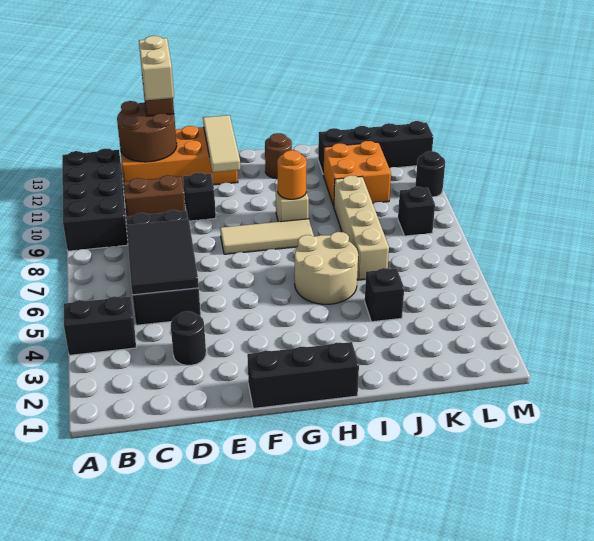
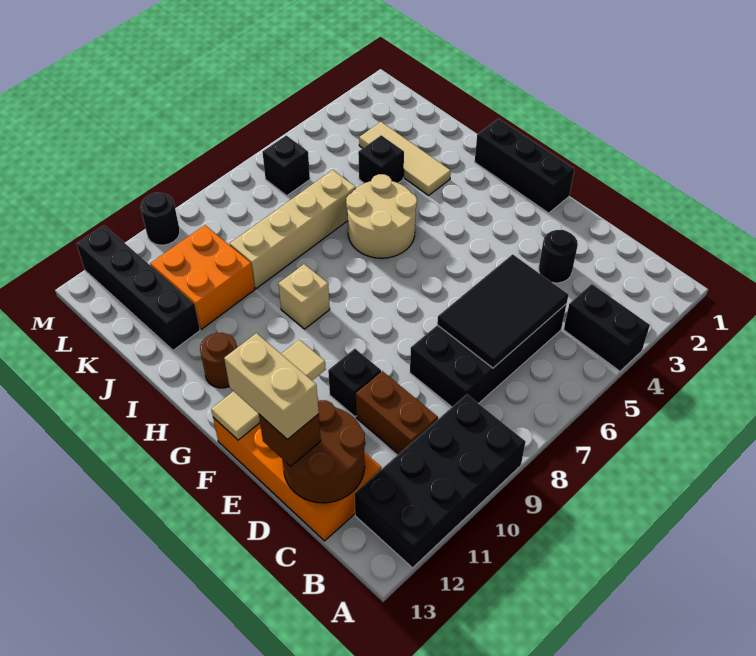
tan 1x2 brick [139,36,174,100] -> tan 1x2 brick turned to [224,333,319,440]
tan 1x3 tile [220,219,314,254] -> tan 1x3 tile moved to [359,122,451,196]
orange 1x1 round brick [277,150,307,199] -> none
black 1x1 brick [398,187,435,236] -> black 1x1 brick moved to [263,135,310,196]

